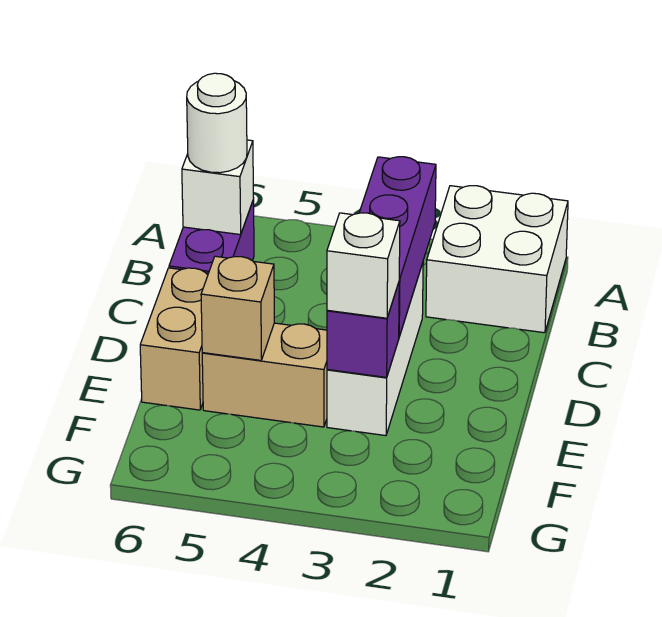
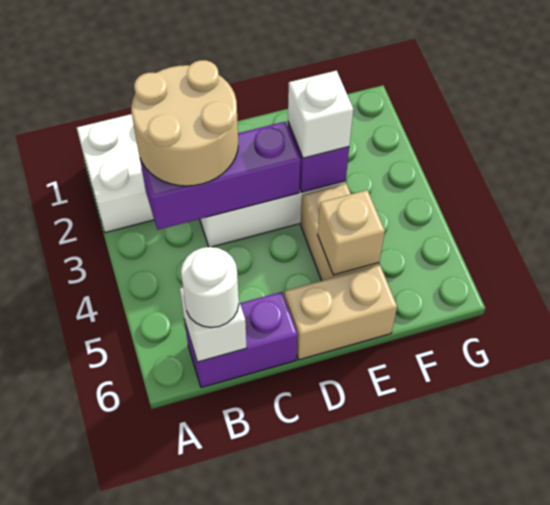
none -> tan 2x2 round brick [131,60,238,186]

